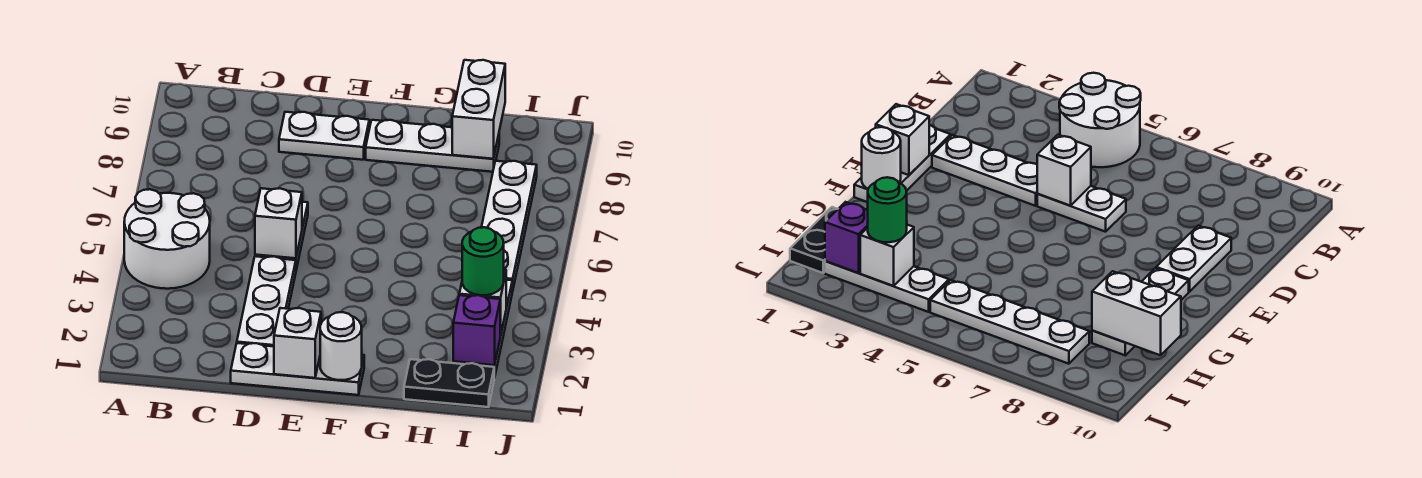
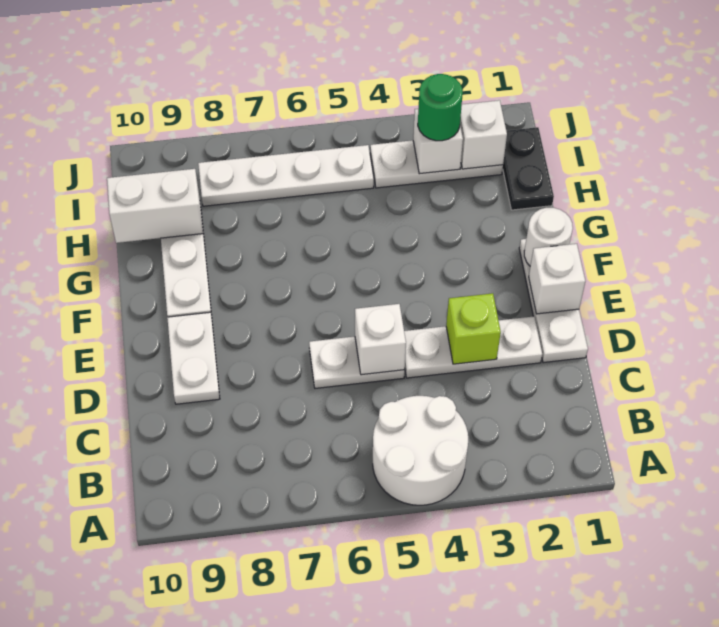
none -> lime 1x1 brick [446,293,501,364]
purple 1x1 brick [453,295,500,365] -> white 1x1 brick [460,100,507,169]

